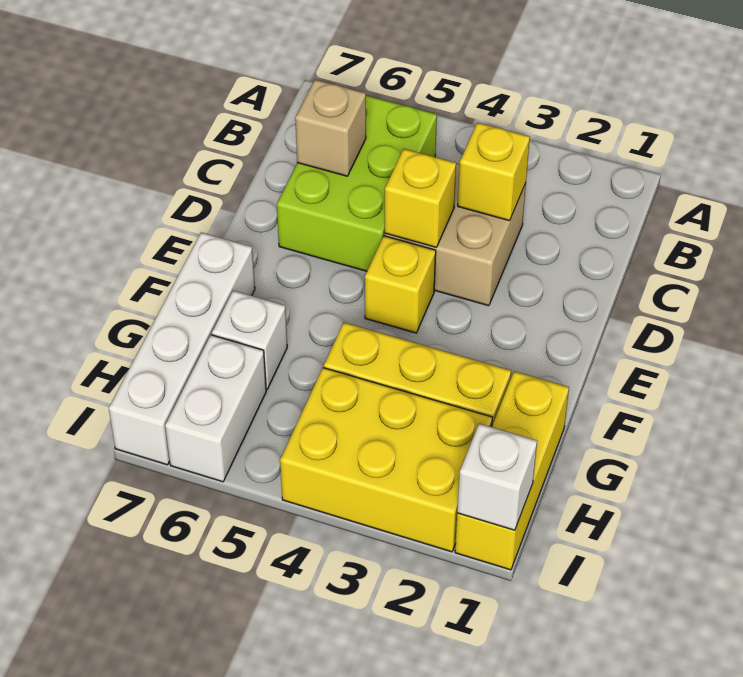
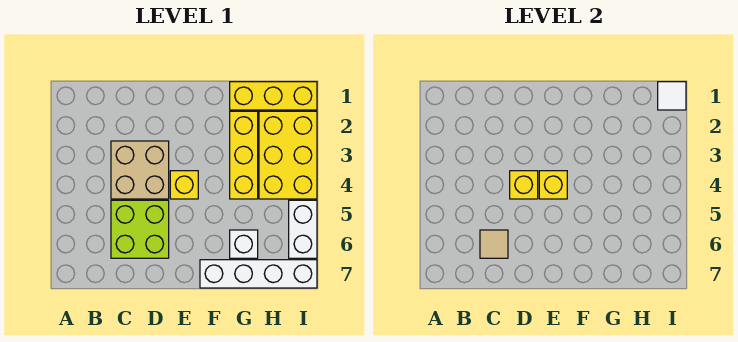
lime 2x3 brick [277,95,437,271] -> lime 2x2 brick [111,200,169,258]
yellow 1x1 brick [458,123,530,221] -> yellow 1x1 brick moved to [539,171,567,199]
tan 1x1 brick [295,80,366,176] -> tan 1x1 tile [480,230,508,258]
white 1x2 brick [165,335,266,482] -> white 1x2 brick turned to [289,200,317,258]
white 1x1 brick [457,424,537,530] -> white 1x1 tile [658,82,686,110]

